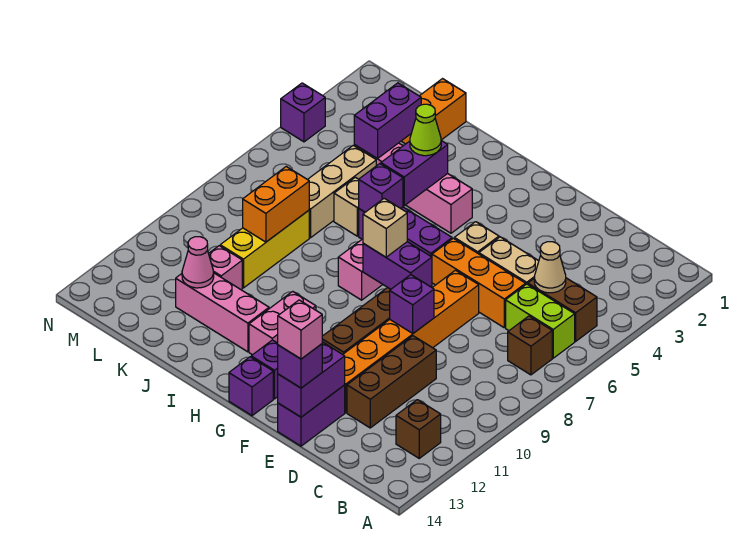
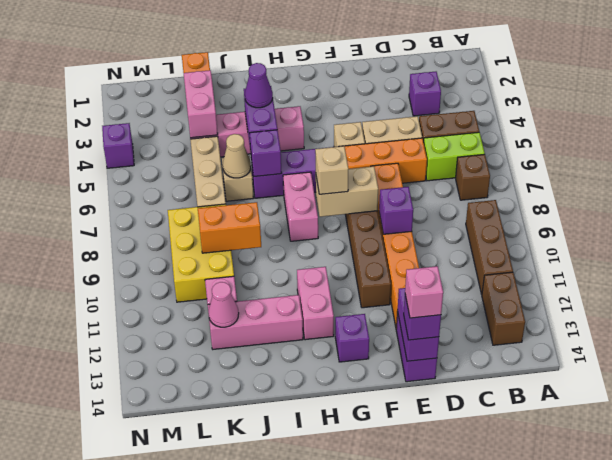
brown 1x1 brick [396,400,441,458] -> brown 1x2 brick [482,272,525,345]
tan 1x1 cone [534,242,566,293] -> tan 1x1 cone moved to [222,134,251,178]
brown 1x3 brick [347,336,436,428] -> brown 1x3 brick moved to [466,200,513,294]
purple 1x2 brick [363,242,432,289] -> tan 1x2 brick [316,166,378,217]
purple 1x1 brick [229,357,273,416] -> purple 1x1 brick moved to [409,72,441,116]
lime 1x1 cone [410,104,441,156] -> purple 1x1 cone [245,63,273,108]
purple 1x2 brick [354,83,421,159] -> pink 1x2 brick [184,70,218,138]
yellow 1x3 brick [220,210,309,288] -> yellow 2x3 brick [168,204,234,302]
orange 1x2 brick [243,167,309,242] -> orange 1x2 brick turned to [198,202,261,253]

